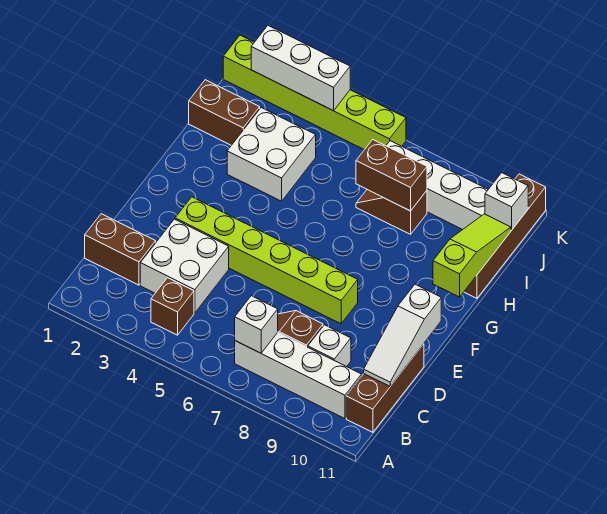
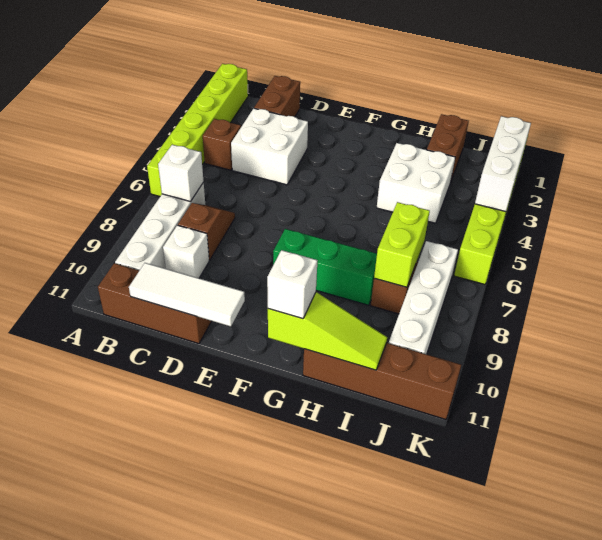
white 1x3 slope [364,284,441,386] -> white 1x3 tile [129,263,245,326]
lime 1x6 brick [175,197,358,324] -> lime 1x6 brick moved to [147,64,248,196]
none -> green 1x3 brick [273,229,377,305]
brown 1x2 brick [356,140,427,211] -> lime 1x2 brick [374,202,430,287]
white 1x1 brick [485,173,528,230] -> white 1x1 brick moved to [267,250,318,319]

